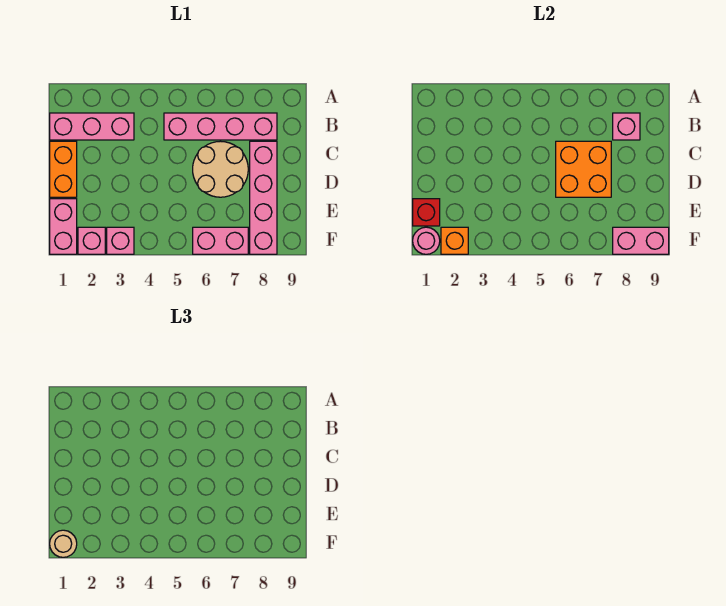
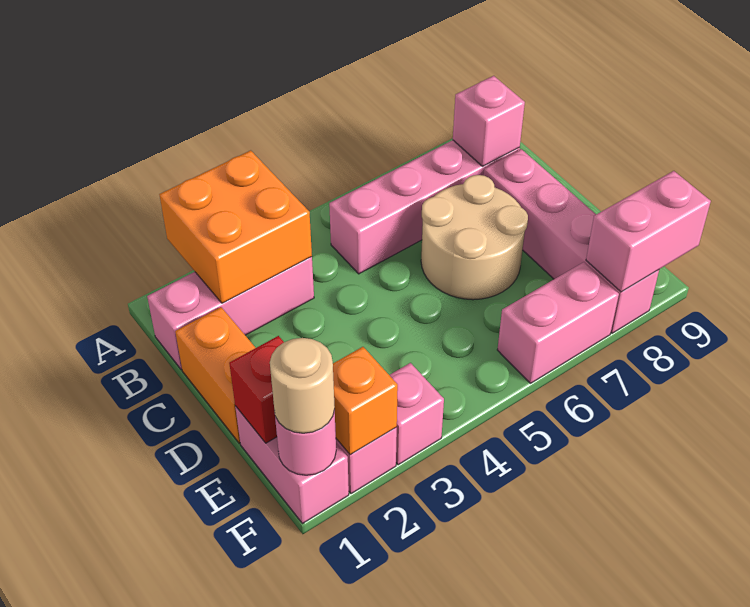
orange 2x2 brick [556,141,611,197] -> orange 2x2 brick moved to [159,150,312,303]

